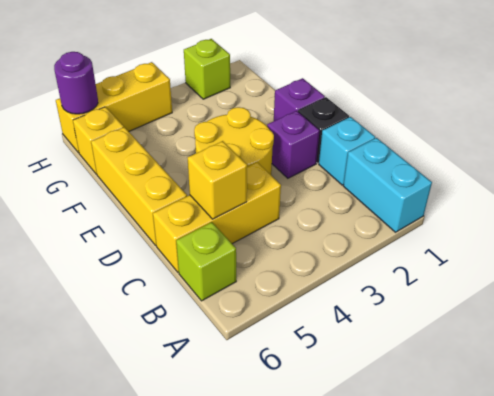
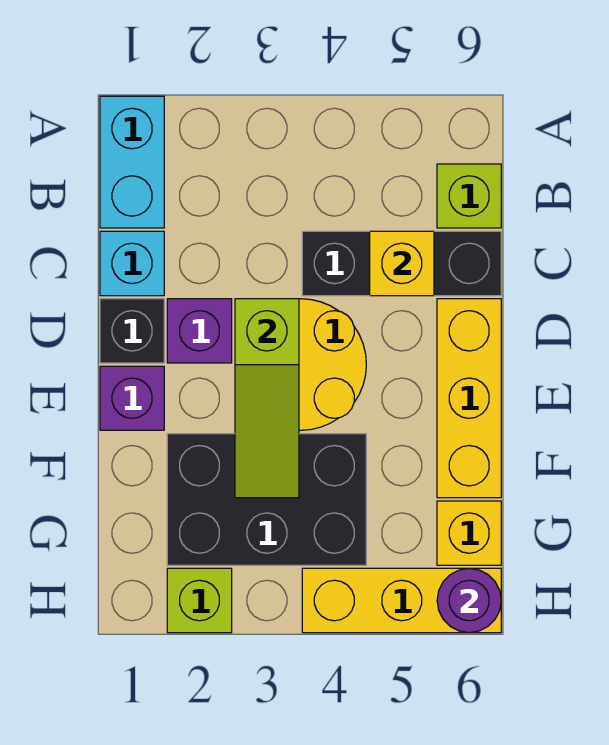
yellow 1x3 brick [153,162,281,272] -> black 1x3 brick [302,231,501,296]
none -> lime 1x3 slope [235,299,299,498]
none -> black 2x3 brick [167,434,366,565]

